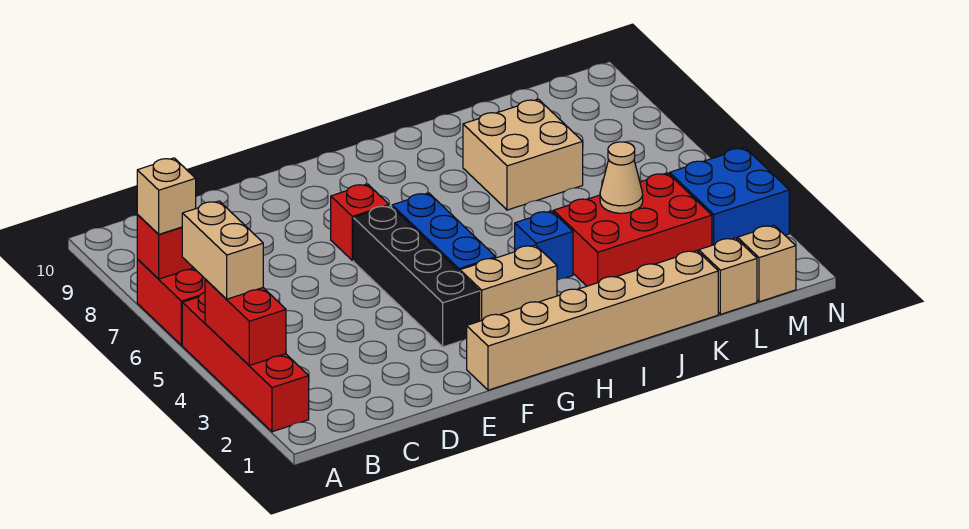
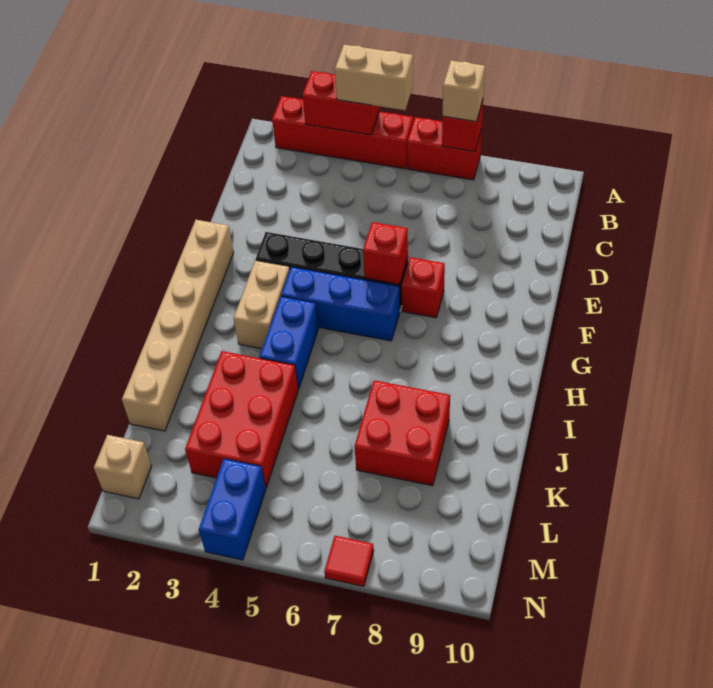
none -> red 1x1 brick [363,222,408,284]
blue 1x1 brick [515,211,573,280] -> blue 1x2 brick [260,296,318,389]
tan 2x2 brick [463,99,583,210] -> red 2x2 brick [354,380,450,486]
tan 1x1 cone [600,142,643,213] -> none
tan 1x1 brick [699,238,757,314] -> none
blue 2x2 brick [670,148,789,245] -> blue 1x2 brick [199,459,266,560]
none -> red 1x1 tile [324,536,374,586]

